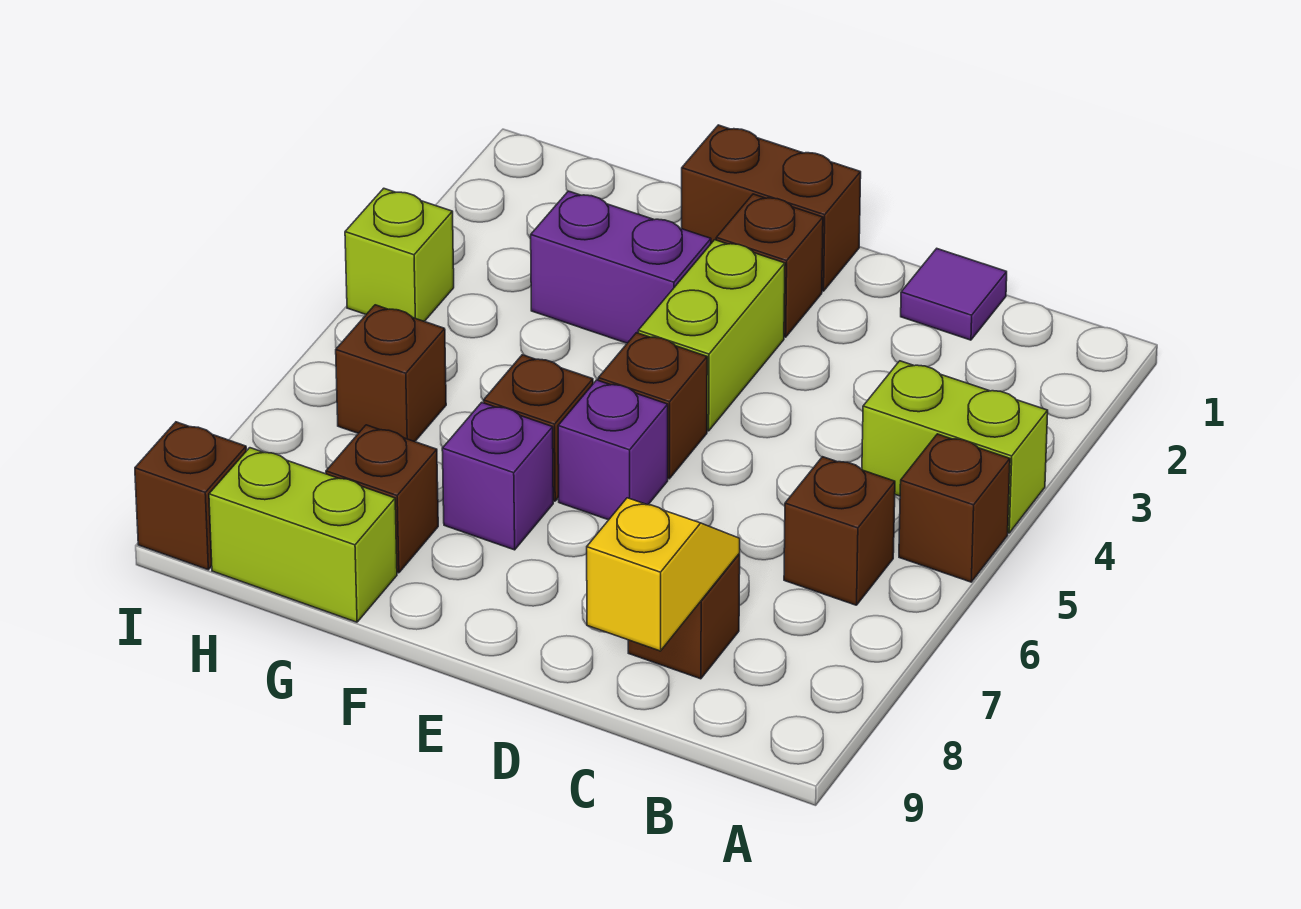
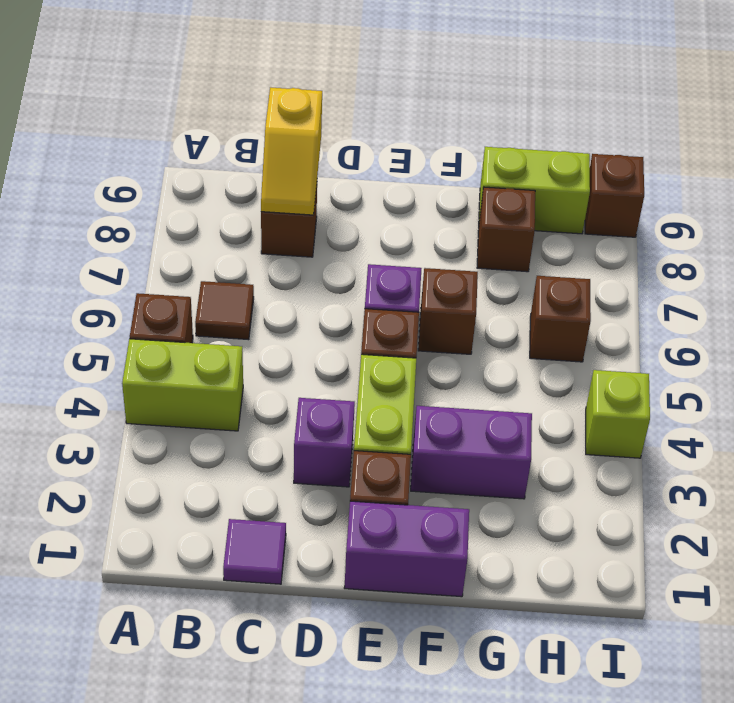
brown 1x1 brick [784,457,895,605] -> brown 1x1 tile [195,281,254,340]
brown 1x2 brick [682,125,861,291] -> purple 1x2 brick [344,501,469,597]
purple 1x1 brick [442,402,553,550] -> purple 1x1 brick moved to [294,398,355,487]

